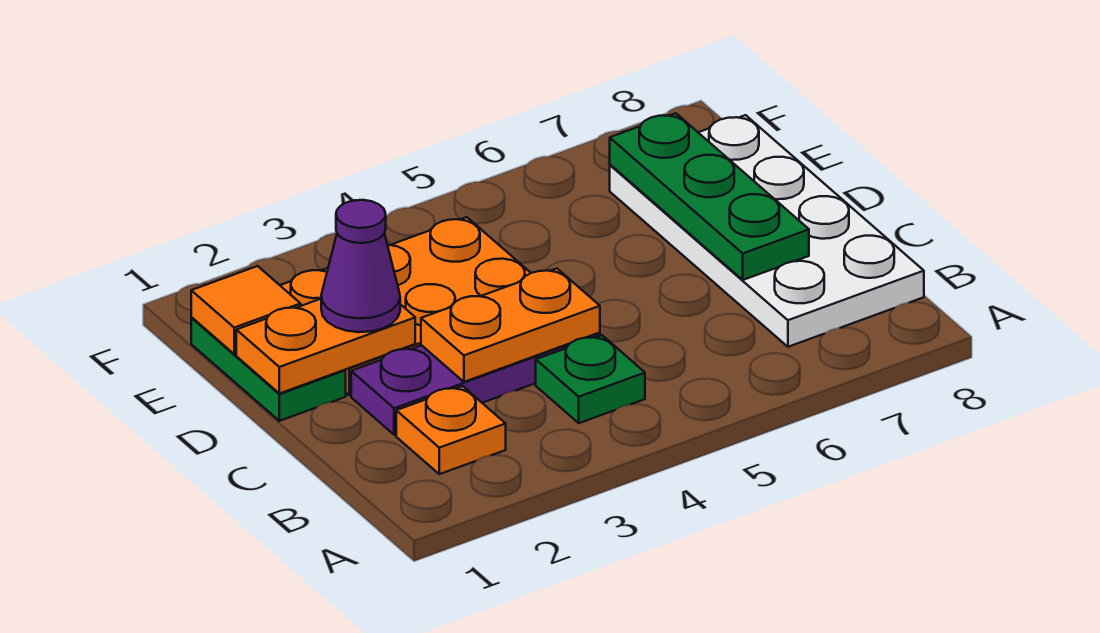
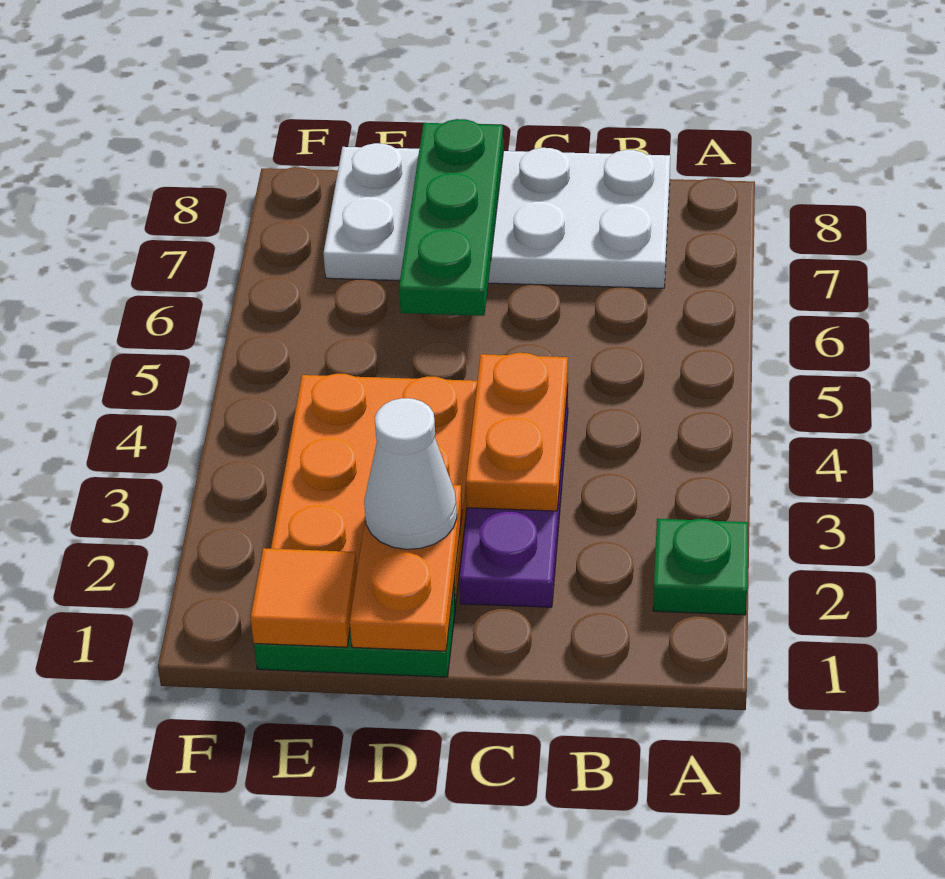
orange 1x1 plate [396,386,506,474] -> none
green 1x1 plate [536,335,645,423] -> green 1x1 plate moved to [653,519,748,615]
green 1x3 plate [610,113,809,280] -> green 1x3 plate turned to [399,119,504,316]
purple 1x1 cone [321,200,400,332] -> white 1x1 cone [364,398,457,549]

